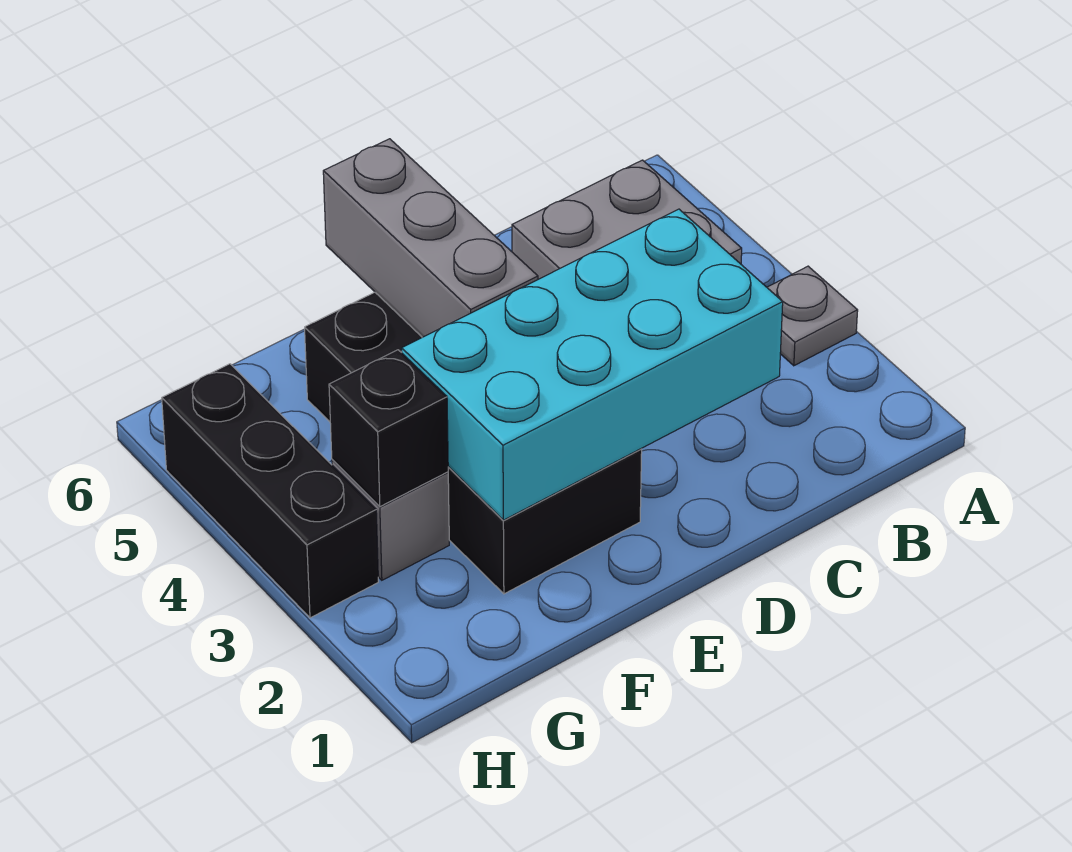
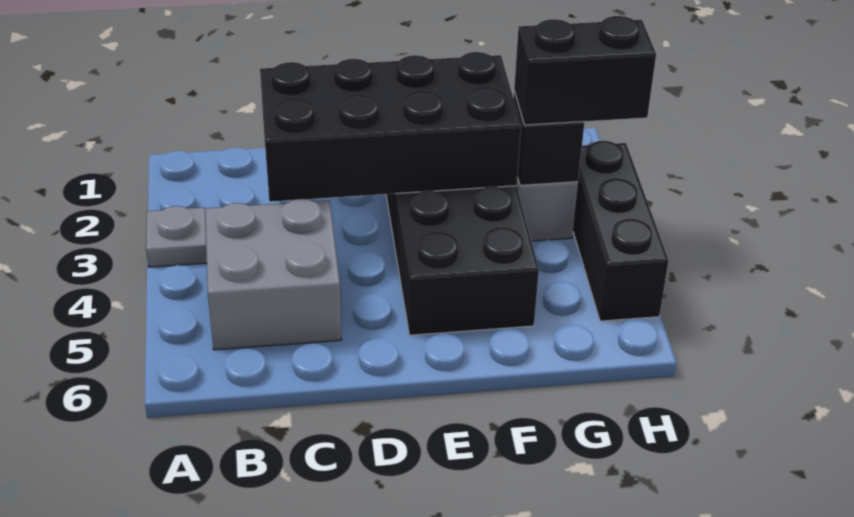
cyan 2x4 brick [402,209,783,520] -> black 2x4 brick [260,52,521,202]
grey 1x3 brick [323,139,538,337] -> none
none -> black 1x2 brick [514,16,656,125]

